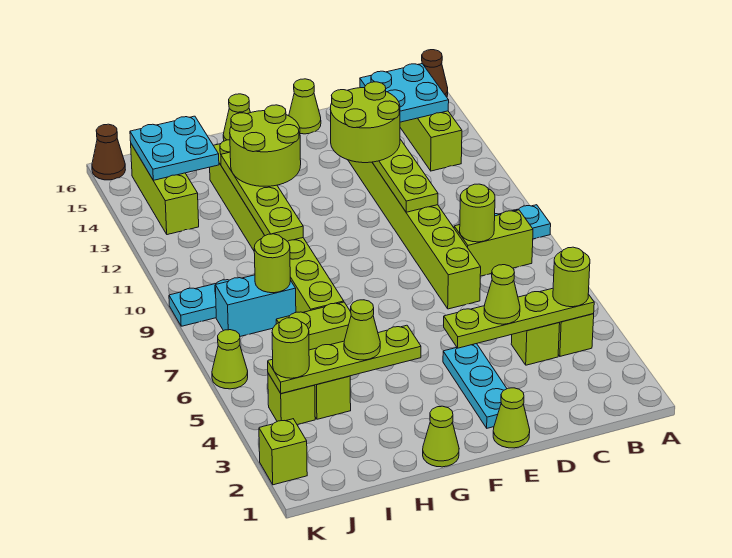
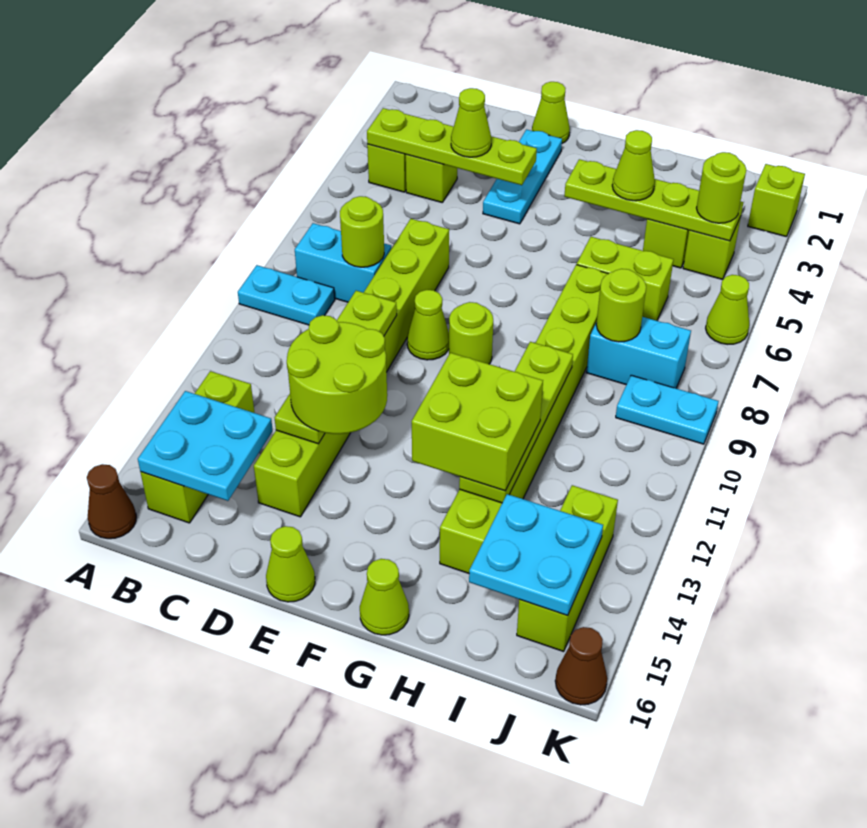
lime 1x1 round brick [553,247,590,307] -> lime 1x1 round brick moved to [449,302,493,364]
lime 1x2 brick [454,210,533,276] -> cyan 1x2 brick [295,223,391,302]
lime 1x1 cone [423,406,459,467] -> lime 1x1 cone moved to [407,290,449,360]
lime 2x2 round brick [230,105,301,186] -> lime 2x2 brick [412,353,543,491]

